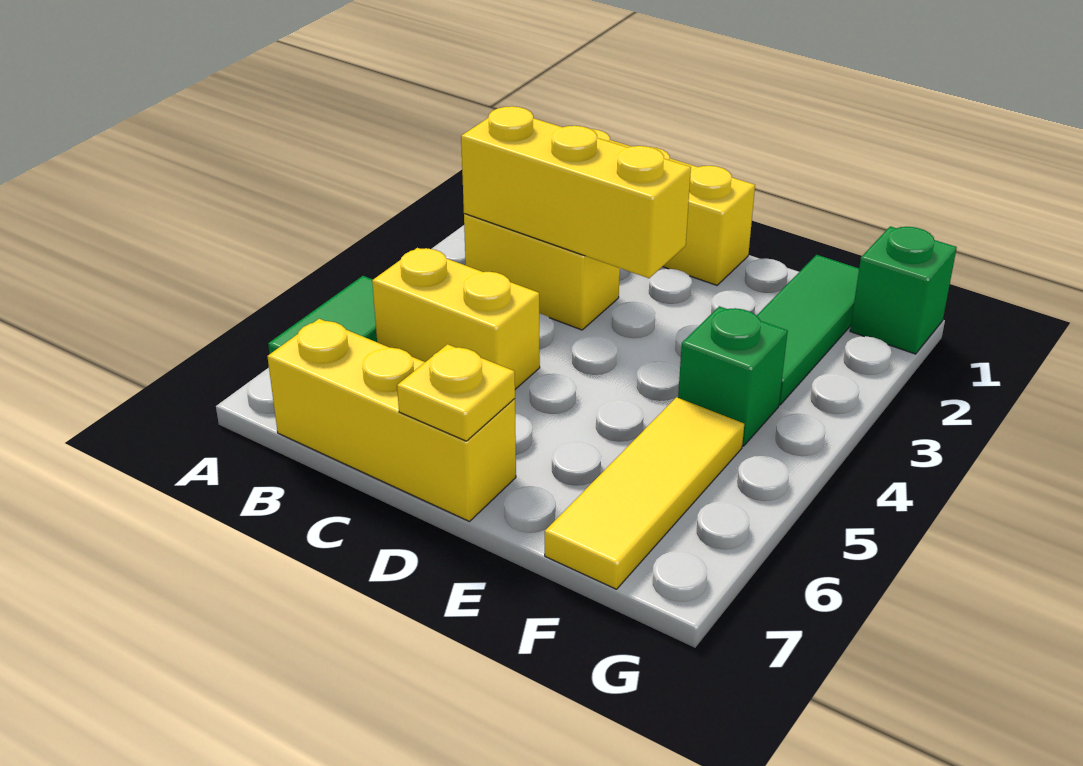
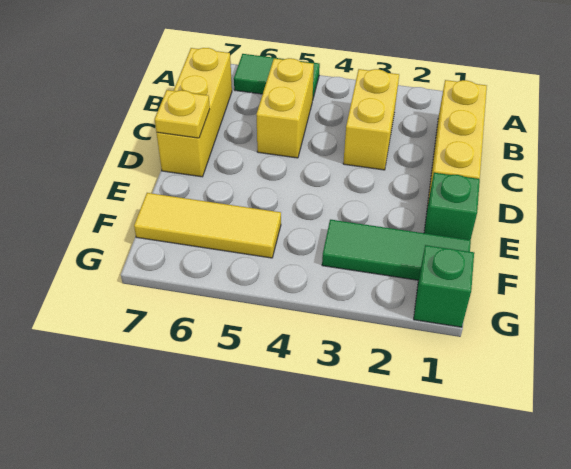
yellow 1x3 brick [461,106,691,278] -> none
green 1x1 brick [678,306,788,446] -> green 1x1 brick moved to [424,173,480,240]

